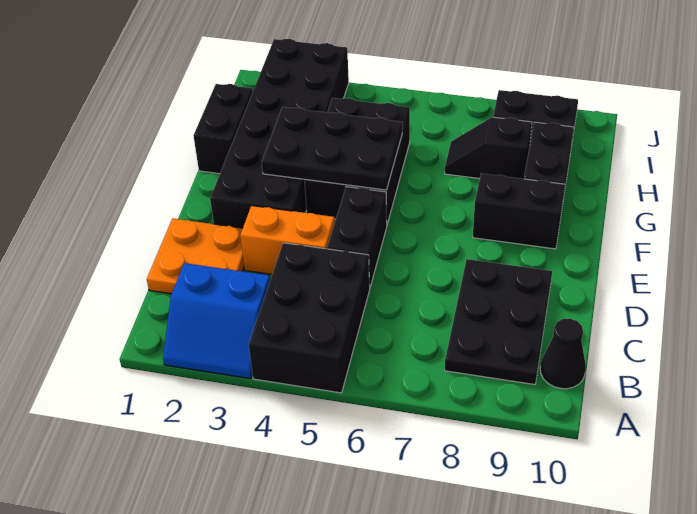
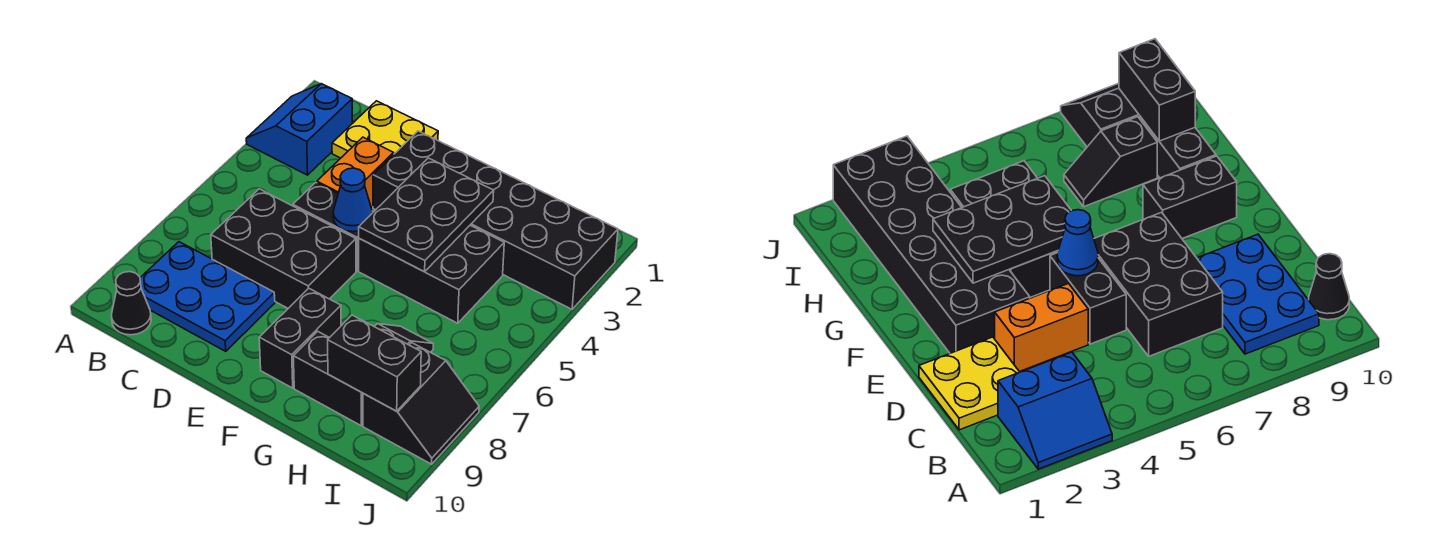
black 2x3 brick [249,243,370,393] -> black 2x3 brick moved to [211,189,356,308]
black 2x3 plate [445,259,552,385] -> blue 2x3 plate [140,242,275,351]
orange 2x2 plate [147,218,244,294] -> yellow 2x2 plate [332,101,438,158]
none -> blue 1x1 cone [333,168,372,232]
black 1x2 brick [194,84,253,174] -> black 1x2 brick moved to [328,315,421,411]

